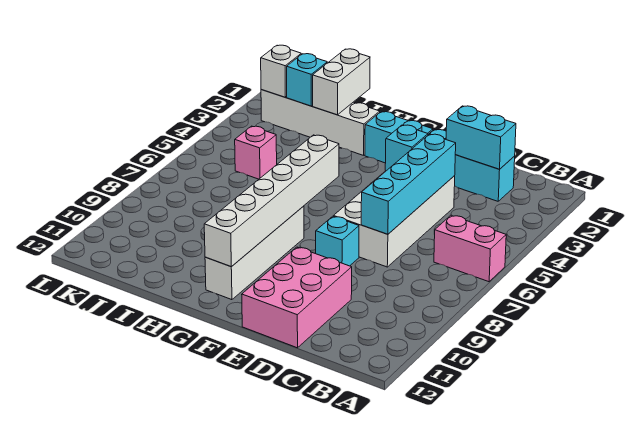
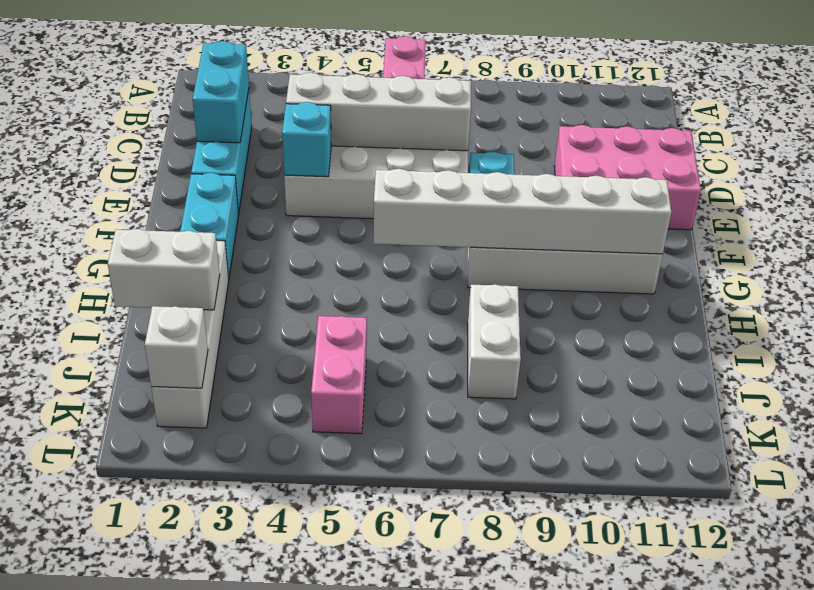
cyan 1x4 brick [361,134,456,234] -> white 1x4 brick [286,73,471,151]
none -> white 1x2 brick [468,284,521,399]
cyan 1x1 brick [287,54,327,106] -> none
pink 1x1 brick [235,126,277,179] -> pink 1x2 brick [311,316,367,434]

